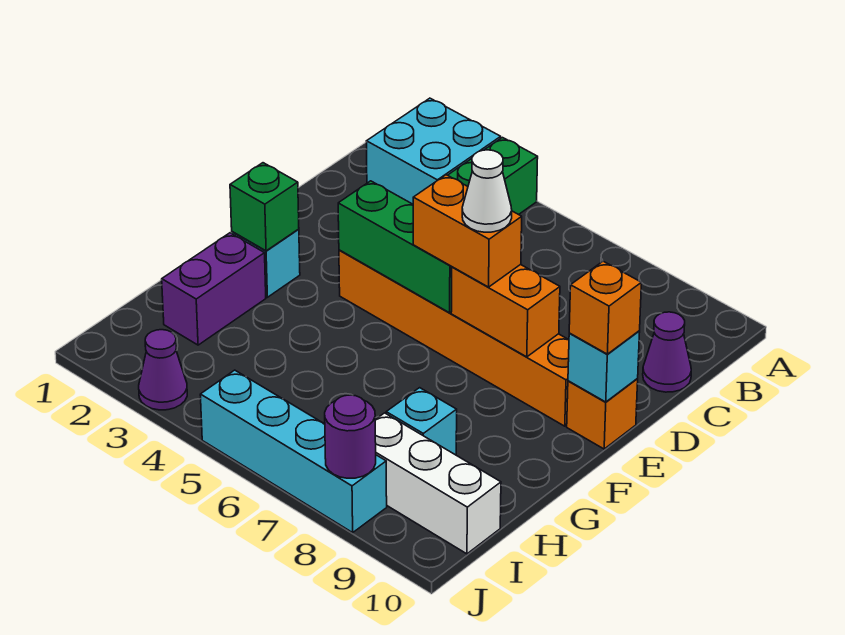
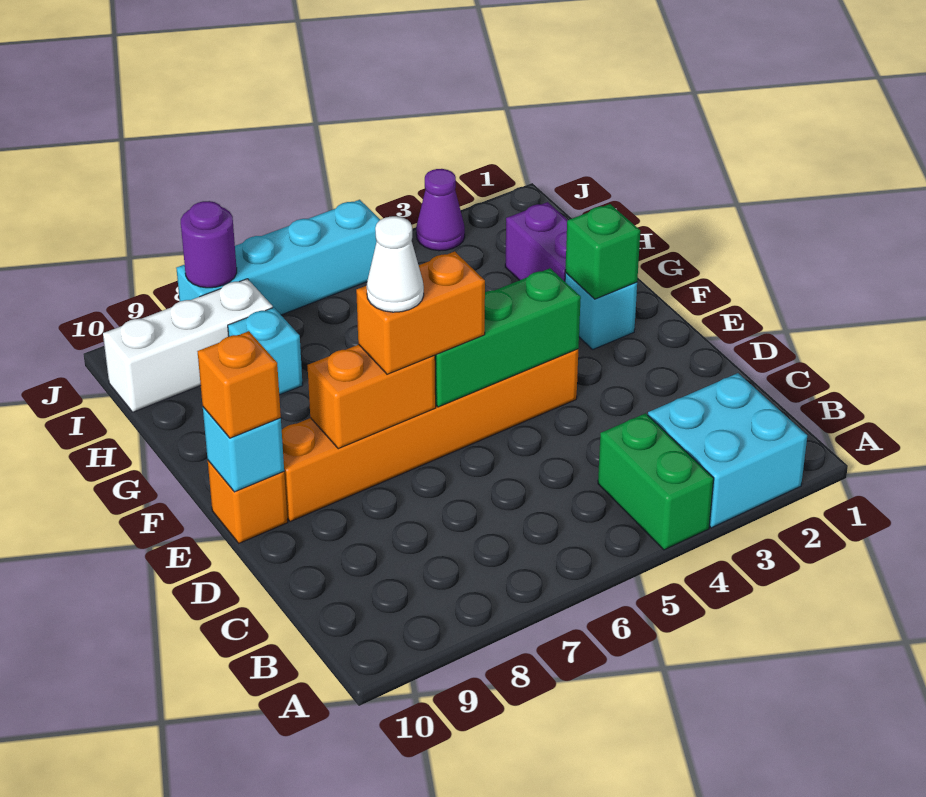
purple 1x1 cone [643,312,691,392] -> none

